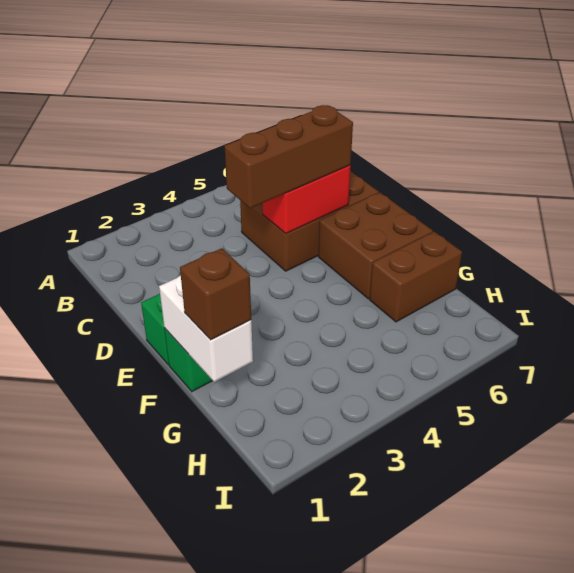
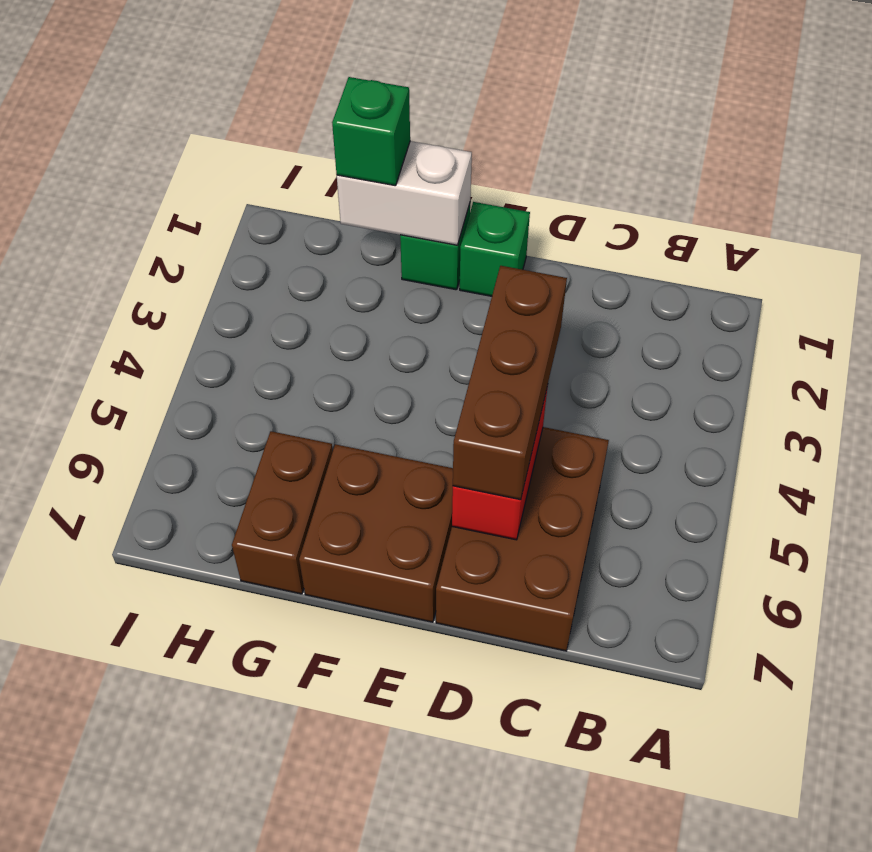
brown 1x1 brick [180,248,251,340] -> green 1x1 brick [332,77,410,186]

